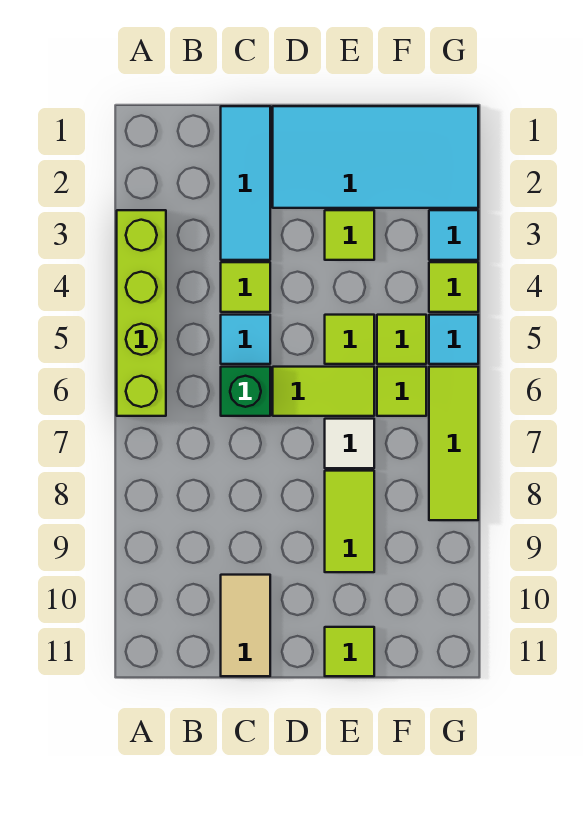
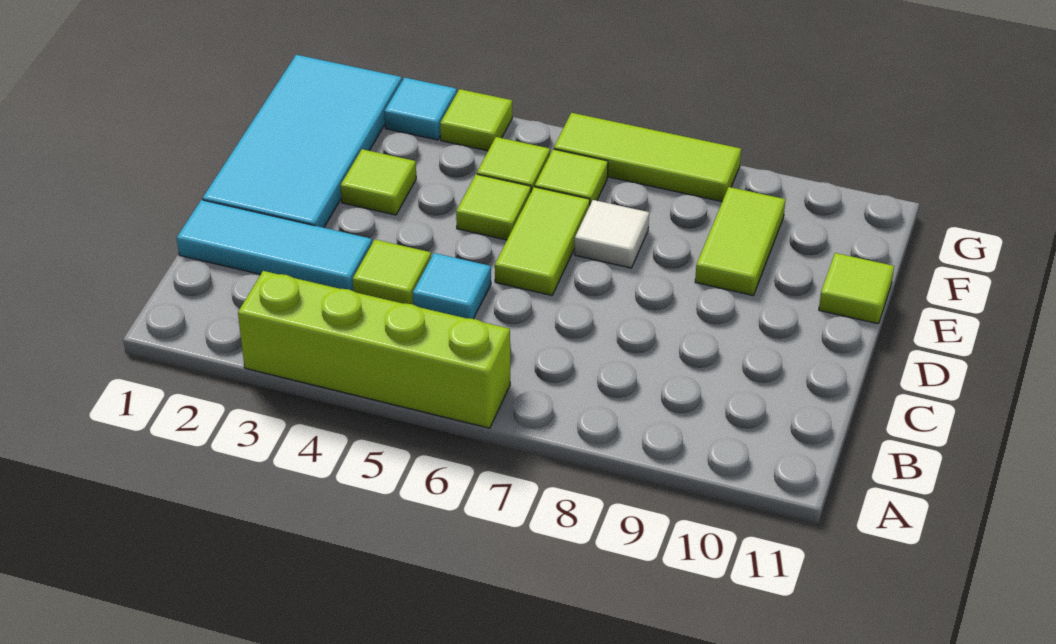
green 1x1 brick [221,367,270,416] -> none
tan 1x2 tile [221,575,270,676] -> none
lime 1x2 tile [325,471,374,572] -> lime 1x2 tile turned to [695,187,785,295]
cyan 1x1 tile [429,315,478,364] -> none

